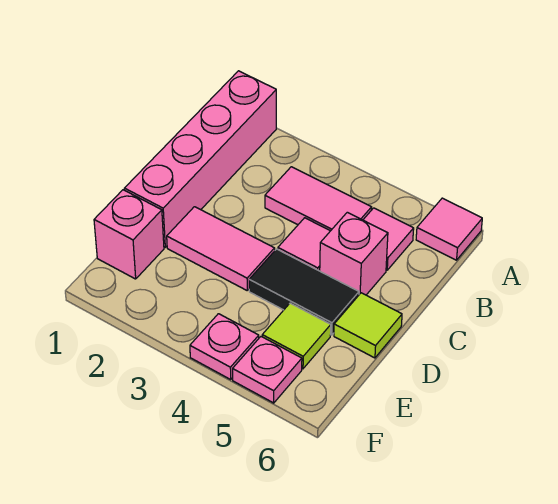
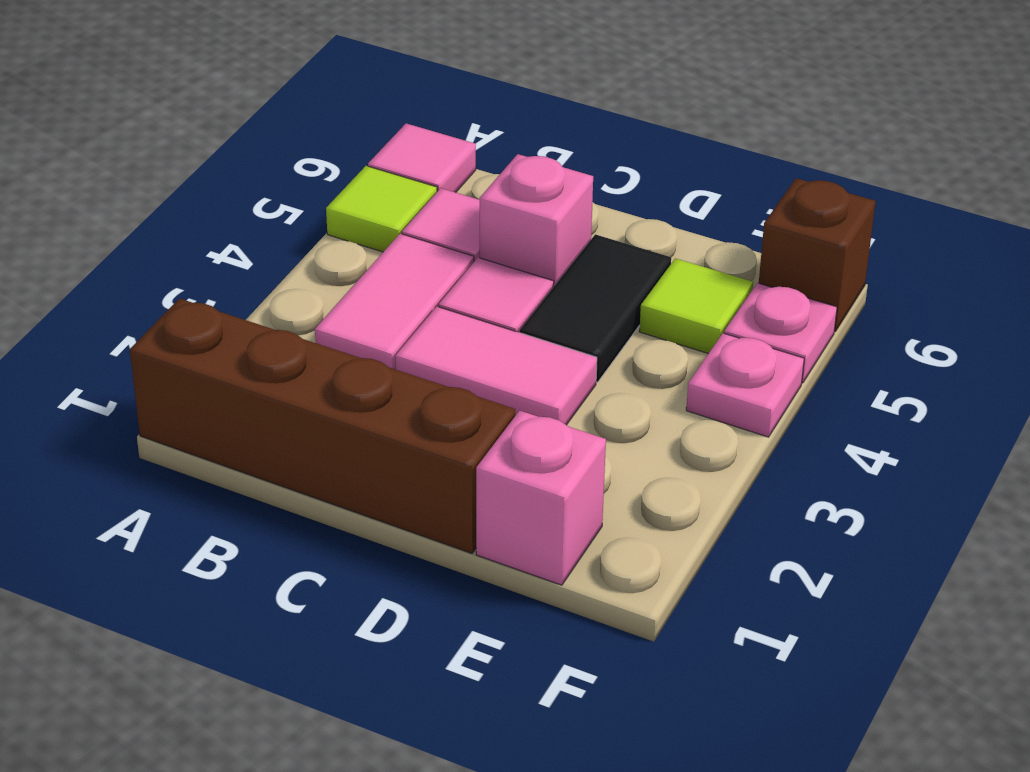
pink 1x4 brick [124,71,276,247] -> brown 1x4 brick [130,298,515,553]
pink 1x2 tile [167,207,275,290] -> pink 1x2 tile turned to [395,306,597,425]
lime 1x1 tile [334,293,402,358] -> lime 1x1 tile moved to [326,166,437,252]
none -> brown 1x1 brick [759,178,876,332]

